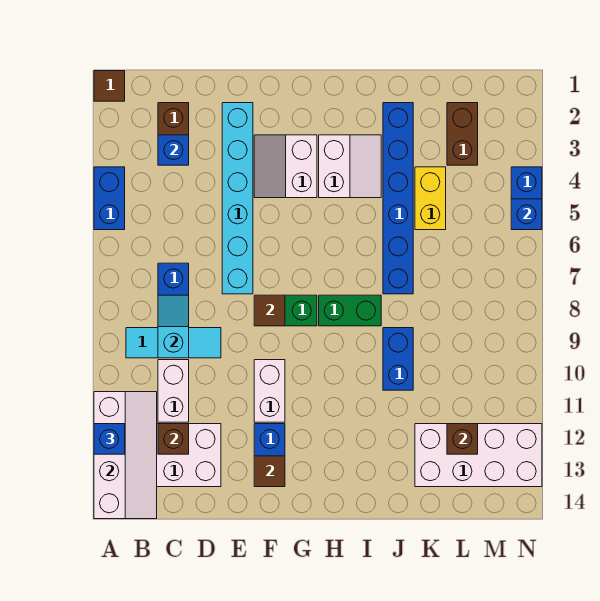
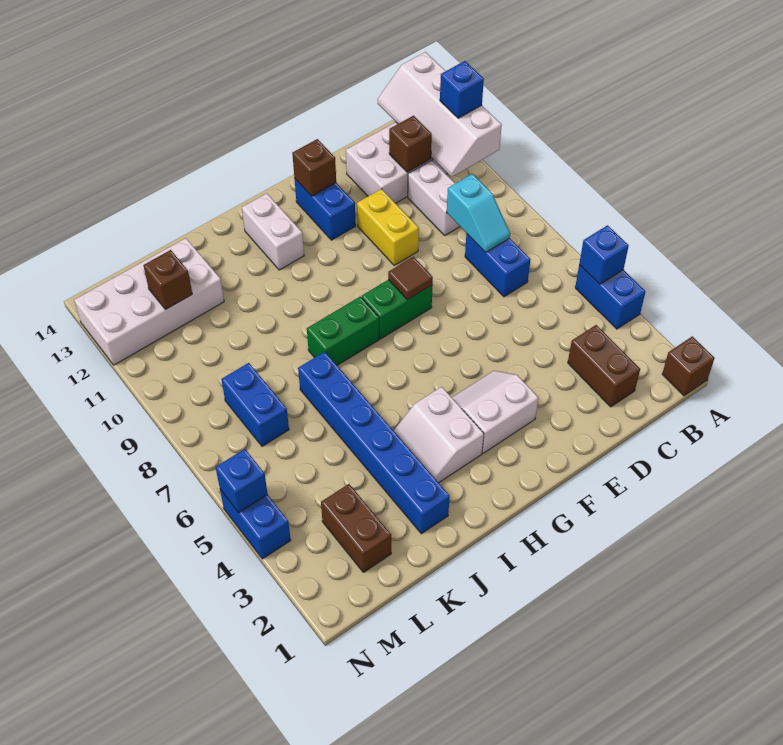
brown 1x1 tile [94,71,125,101] -> brown 1x1 brick [662,336,714,396]
cyan 1x3 tile [126,328,221,358] -> none
blue 1x1 brick [158,135,189,165] -> blue 1x1 brick moved to [579,225,629,284]
cyan 1x6 brick [222,103,253,294] -> none
white 2x2 slope [254,135,317,198] -> white 2x2 slope turned to [452,371,539,453]
white 1x2 brick [254,360,285,422] -> white 1x2 brick moved to [242,193,304,270]
brown 1x1 tile [254,456,285,487] -> brown 1x1 brick [292,139,336,196]
blue 1x2 brick [383,328,413,390] -> blue 1x2 brick moved to [221,363,289,446]
yellow 1x2 brick [415,167,446,230] -> yellow 1x2 brick moved to [357,189,419,265]

